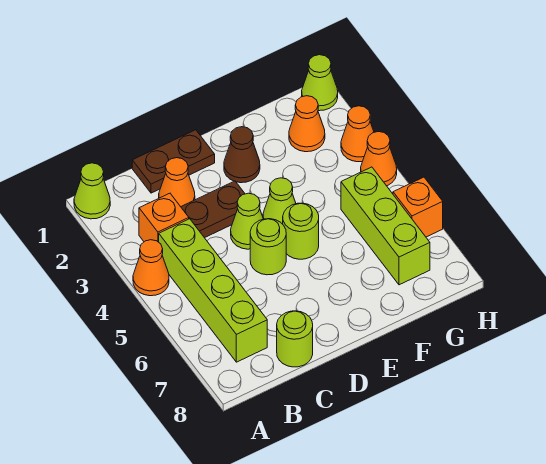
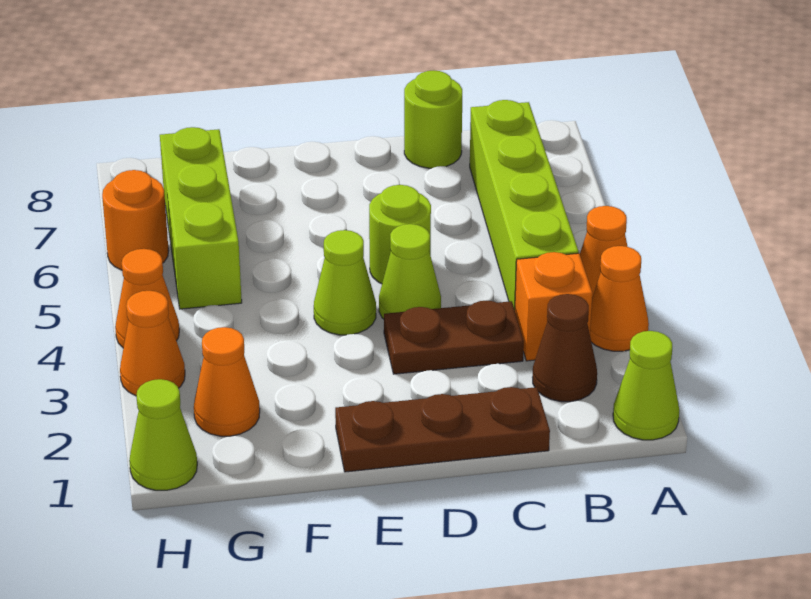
brown 1x2 plate [132,130,215,193] -> brown 1x3 plate [335,387,550,472]
orange 1x1 cone [159,158,195,207] -> orange 1x1 cone moved to [590,246,649,351]
brown 1x1 cone [224,127,260,183] -> brown 1x1 cone moved to [533,294,597,402]
lime 1x1 round brick [283,203,319,259] -> none
orange 1x1 brick [393,177,443,237] -> orange 1x1 round brick [102,170,169,270]

